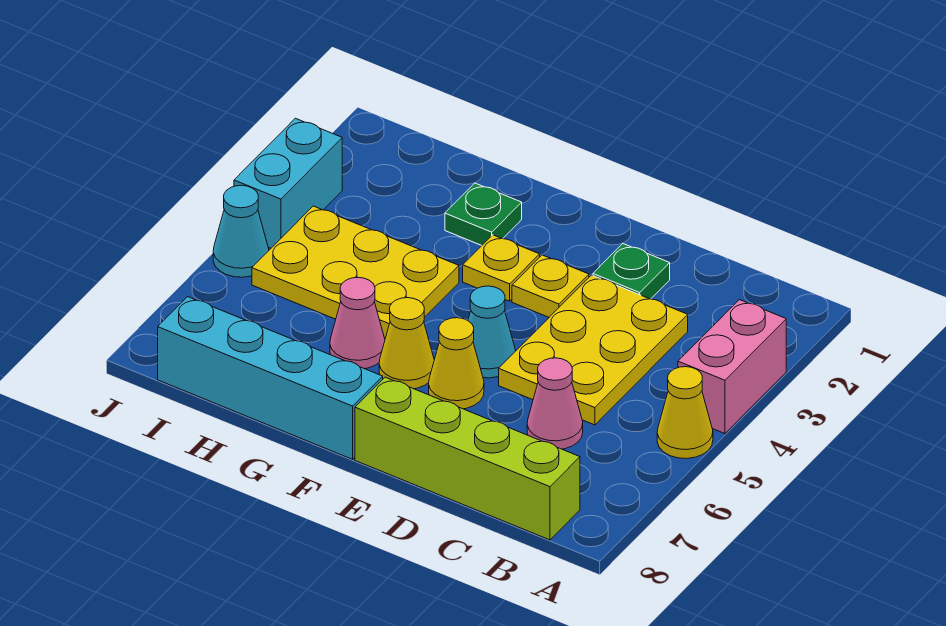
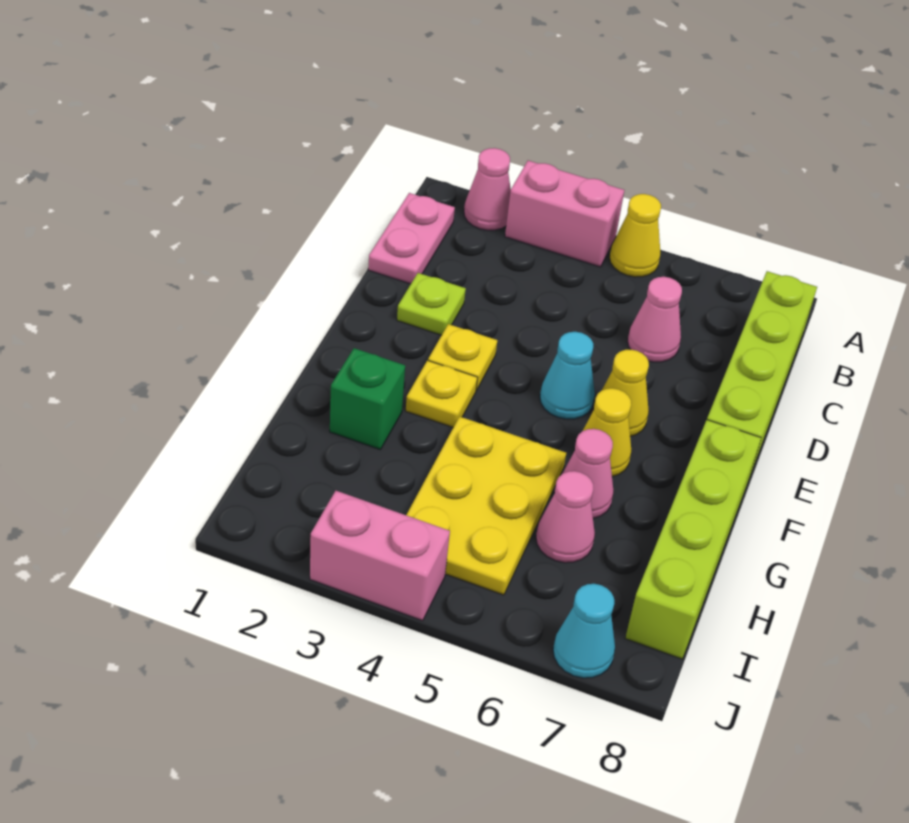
none -> pink 1x1 cone [464,148,511,230]
none -> pink 1x2 plate [368,193,455,284]
yellow 2x3 plate [499,275,688,425] -> none
green 1x1 plate [593,244,670,299] -> lime 1x1 plate [397,273,466,335]
cyan 1x4 brick [158,297,383,459] -> lime 1x4 brick [625,420,761,659]
green 1x1 plate [445,183,522,245] -> green 1x1 brick [330,348,405,450]
none -> pink 1x1 cone [536,471,595,563]
cyan 1x2 brick [234,118,342,248] -> pink 1x2 brick [310,491,450,621]
cyan 1x1 cone [213,185,269,277] -> cyan 1x1 cone moved to [553,584,615,678]

